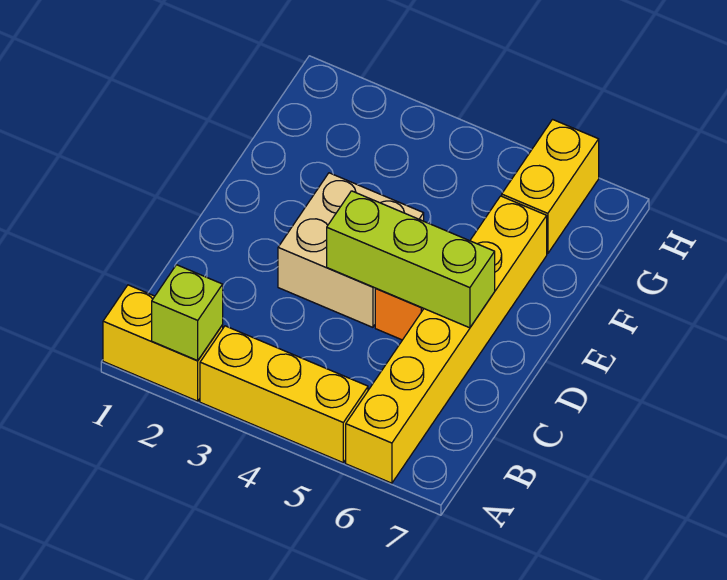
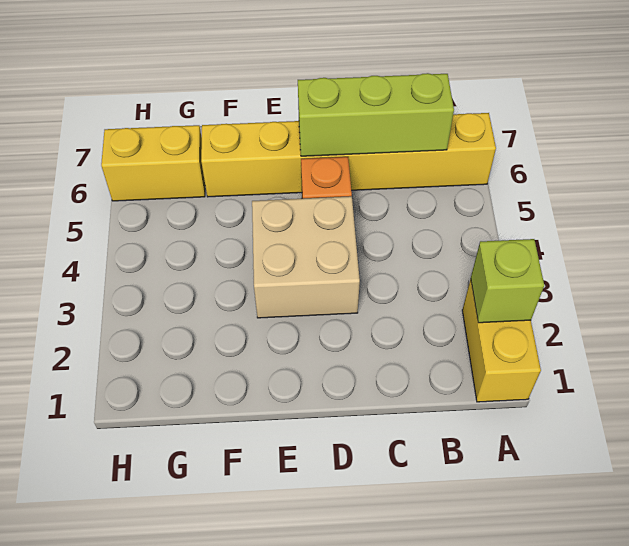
yellow 1x3 brick [200,326,368,462] -> none
lime 1x3 brick [327,191,495,328] -> lime 1x3 brick turned to [298,73,454,156]

